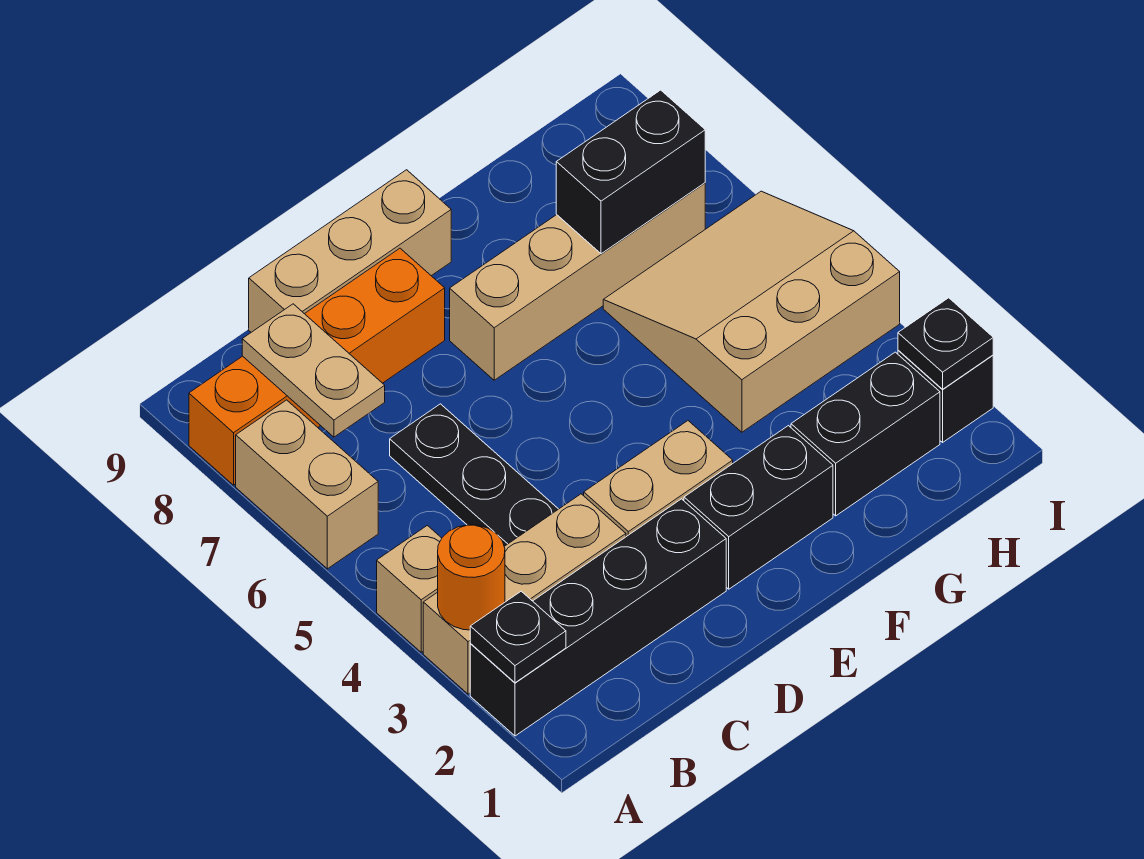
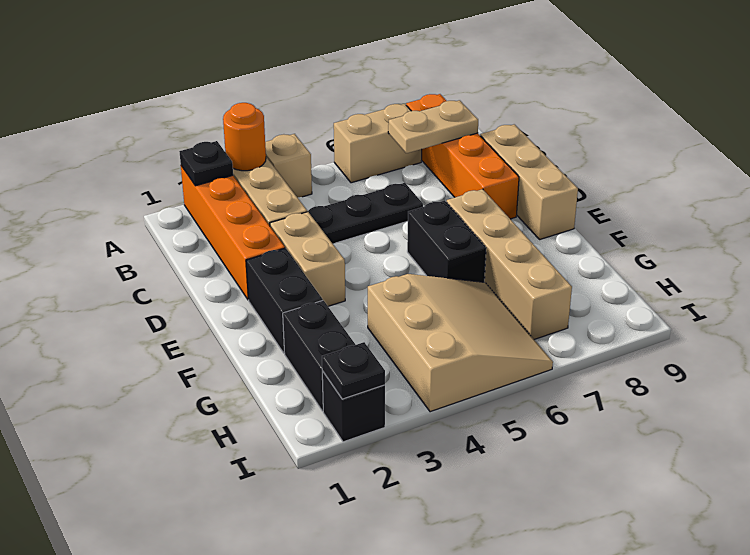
black 1x4 brick [470,499,726,736] -> orange 1x4 brick [181,166,285,300]
black 1x2 brick [556,90,705,254] -> black 1x2 brick moved to [407,201,486,282]

